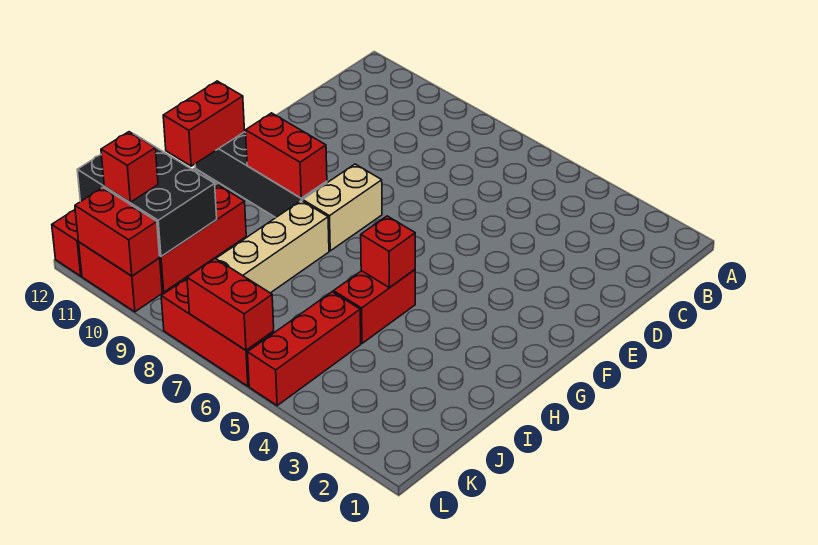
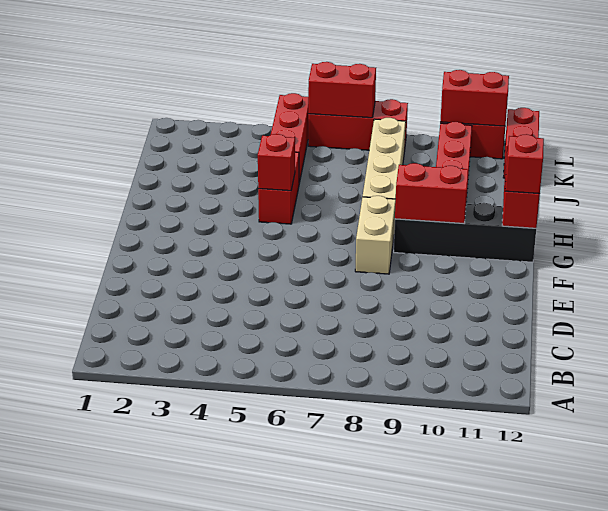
black 2x3 brick [77,134,217,256] -> none
red 1x1 brick [101,132,158,202] -> red 1x1 brick moved to [505,134,544,194]

